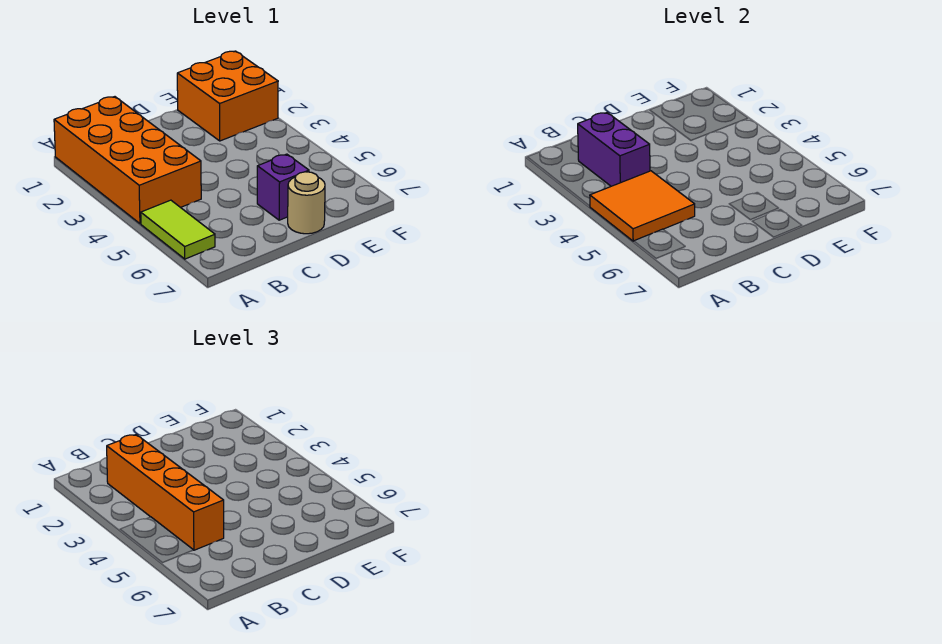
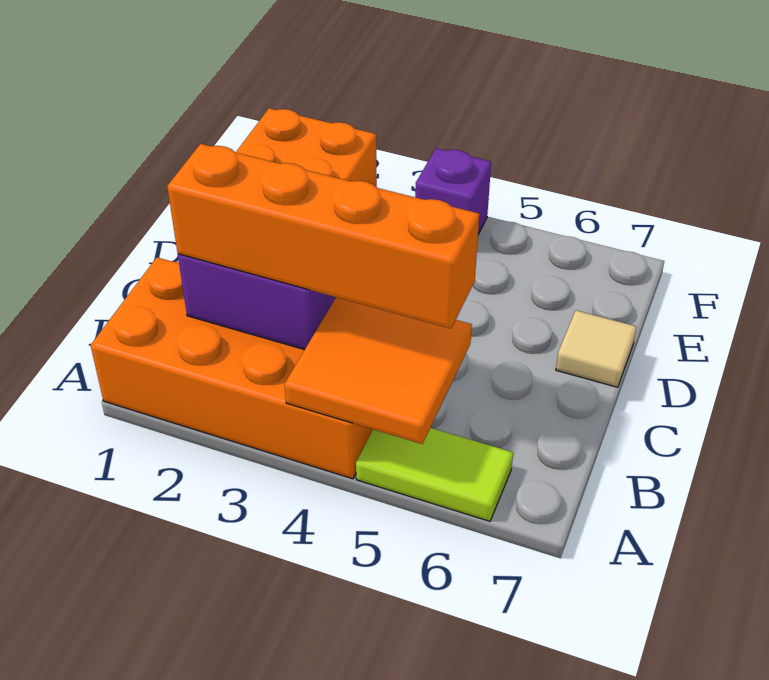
purple 1x1 brick [257,154,309,220] -> purple 1x1 brick moved to [415,148,491,234]
tan 1x1 round brick [288,172,325,234] -> tan 1x1 tile [556,310,637,387]

